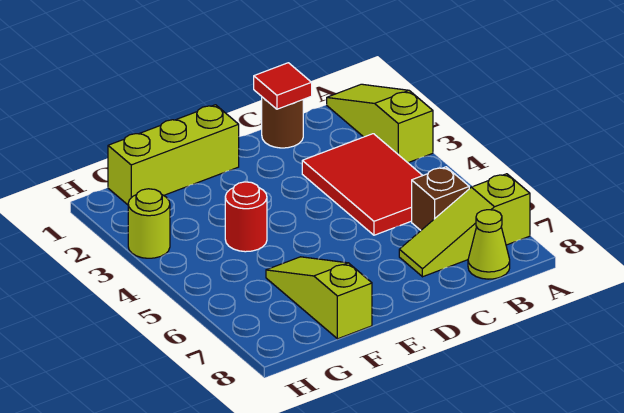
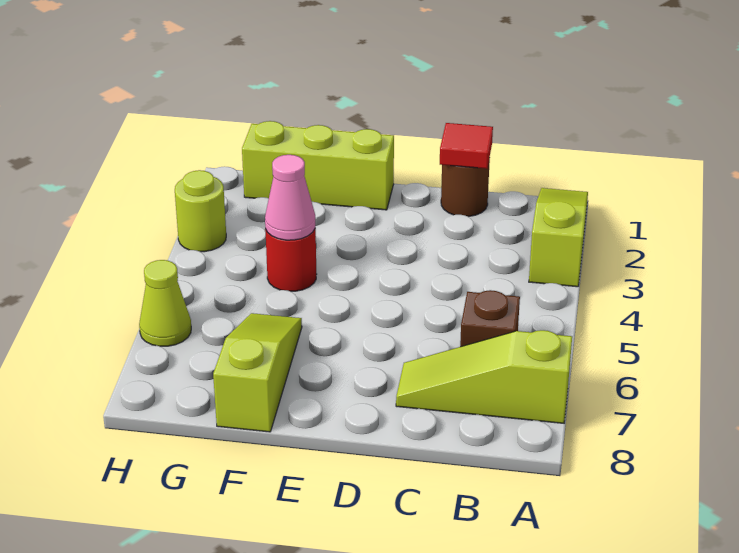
red 2x3 tile [302,134,423,235] -> none
lime 1x1 cone [468,210,510,279] -> lime 1x1 cone moved to [139,260,191,346]
none -> pink 1x1 cone [265,155,315,240]

